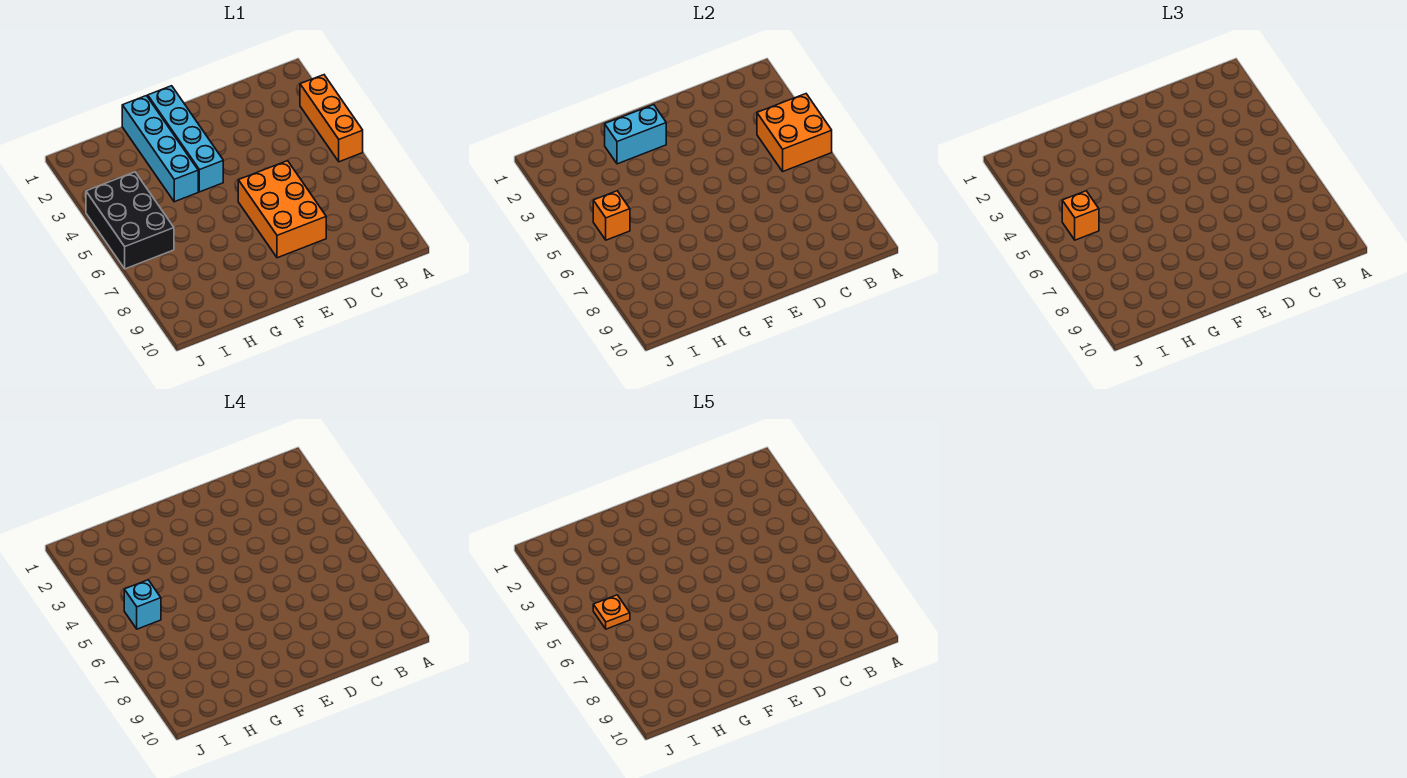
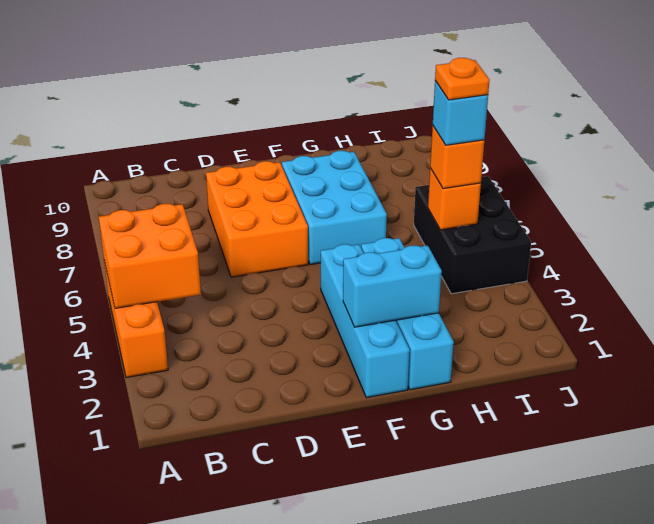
none -> cyan 2x3 brick [282,151,387,265]

